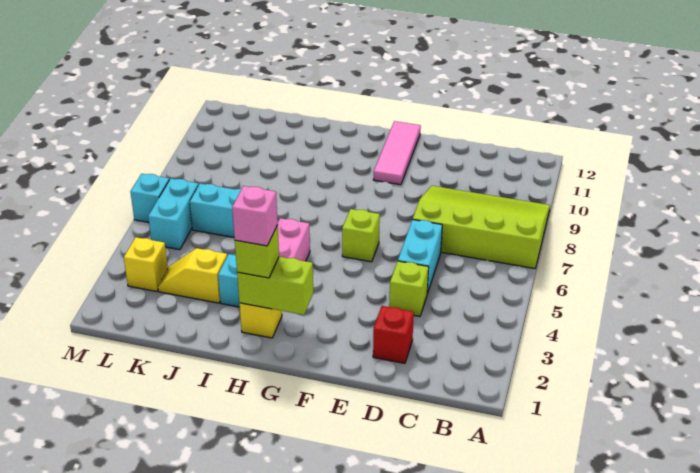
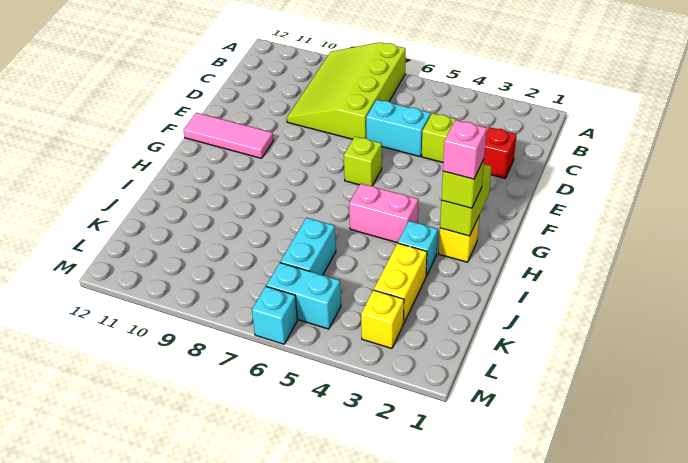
yellow 1x2 slope [158,248,227,303] -> yellow 1x2 brick [374,243,427,324]

